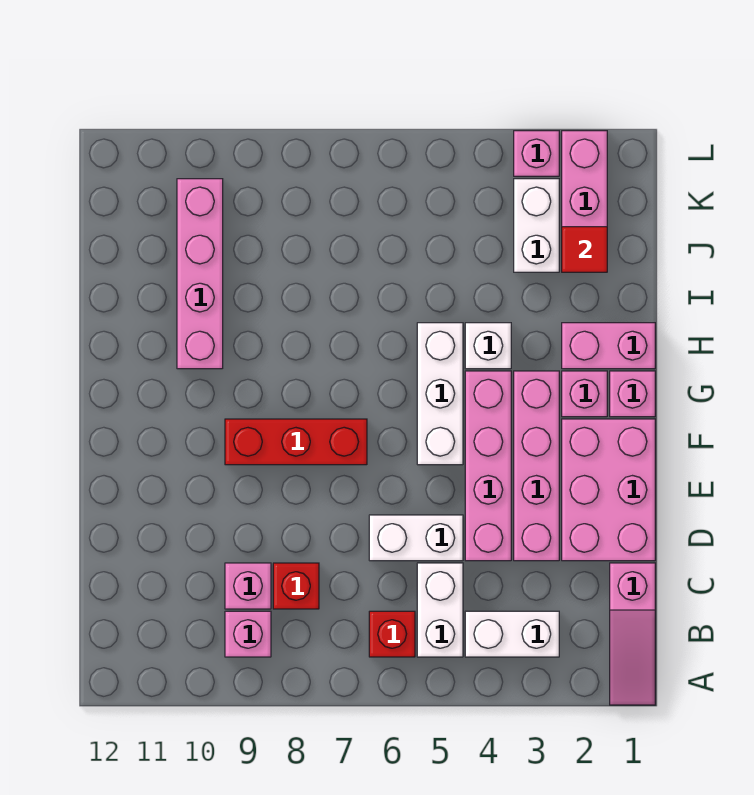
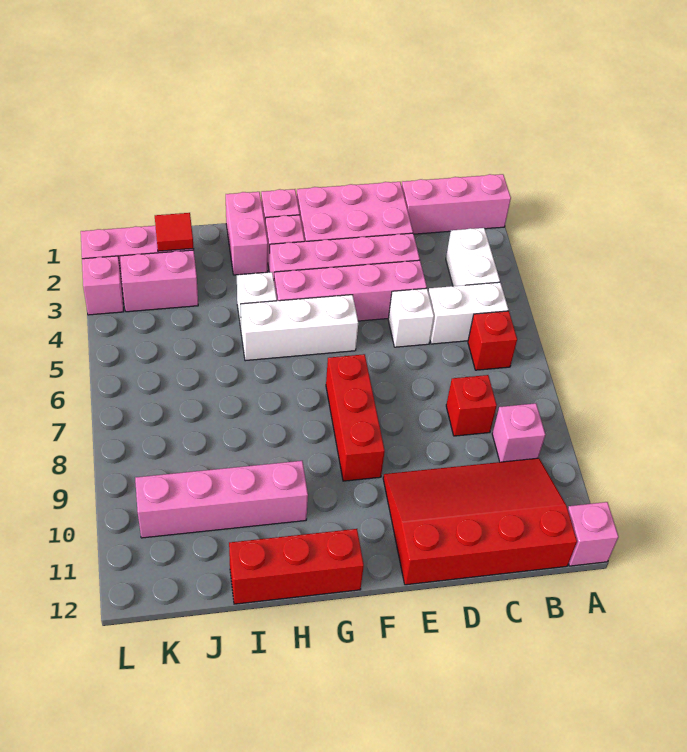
pink 1x3 slope [610,563,655,705] -> pink 1x3 brick [402,174,511,234]
none -> red 3x4 slope [383,458,577,585]
pink 1x1 brick [225,563,271,609] -> pink 1x1 brick moved to [568,502,619,566]
white 1x2 brick [369,515,463,561] -> white 1x1 brick [388,288,434,347]
none -> red 1x3 brick [229,529,364,604]
white 1x2 brick [514,179,559,272] -> pink 1x2 brick [120,250,198,312]

